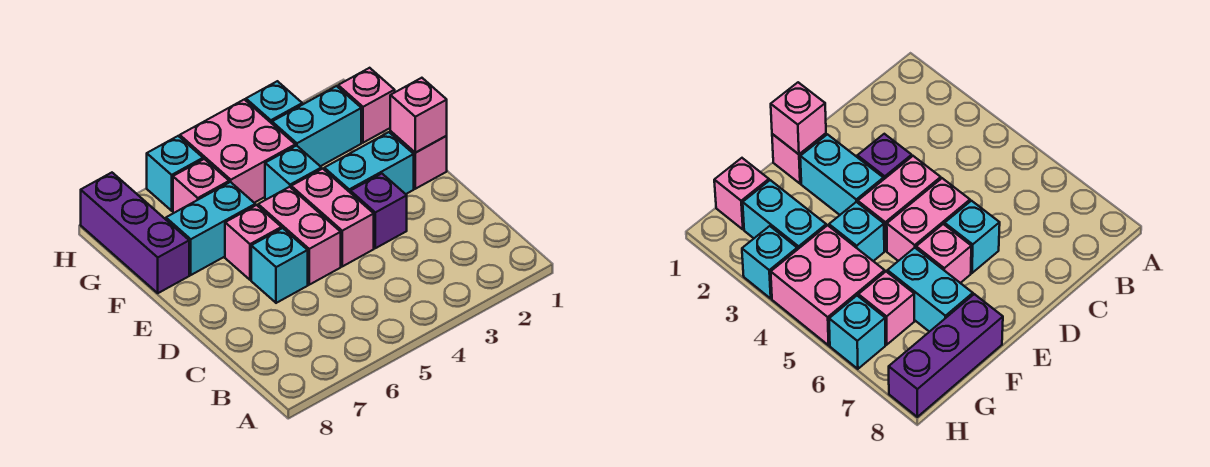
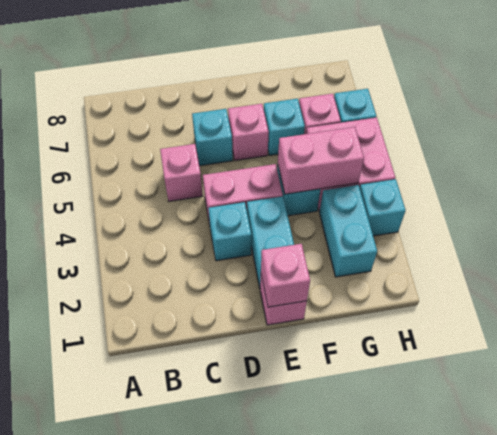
purple 1x1 brick [350,174,407,248] -> cyan 1x1 brick [208,202,251,261]
pink 1x2 brick [258,187,341,285] -> pink 1x2 brick moved to [278,127,364,194]
cyan 1x2 brick [166,182,255,275] -> cyan 1x1 brick [264,99,305,155]
purple 1x3 brick [81,173,189,293] -> none
pink 1x1 brick [338,68,395,143] -> pink 1x1 brick moved to [160,144,203,201]

